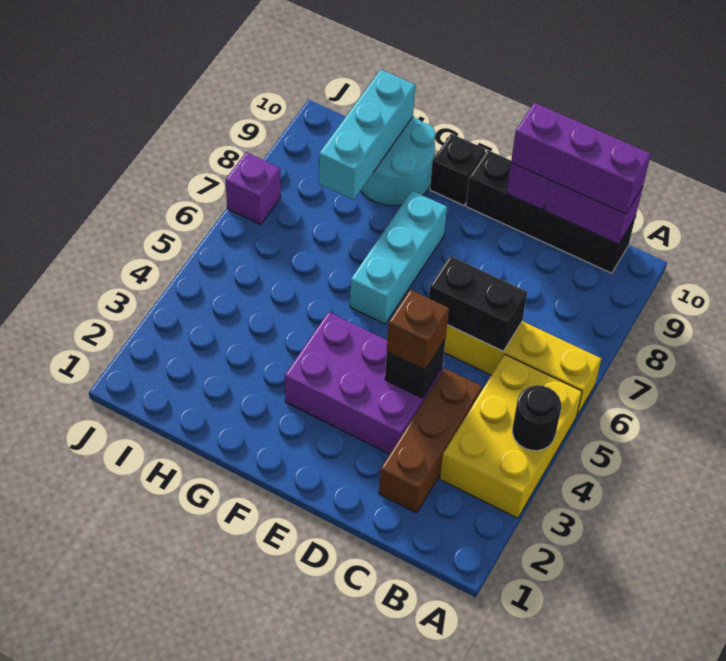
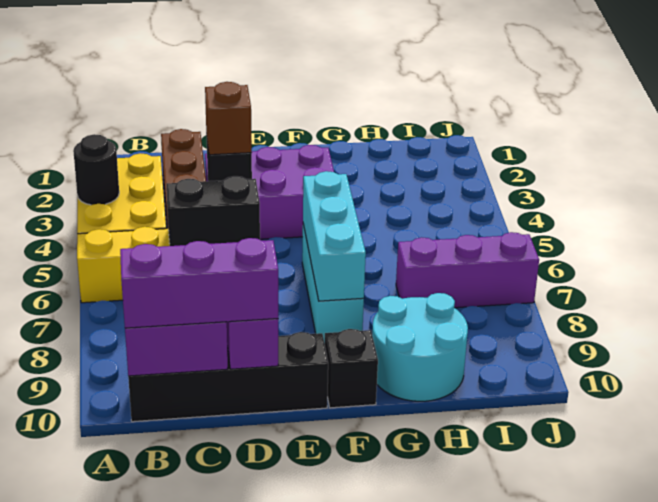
cyan 1x3 brick [319,69,415,200] -> cyan 1x3 brick moved to [303,171,366,301]
purple 1x1 brick [225,152,281,225] -> purple 1x3 brick [396,232,539,308]

